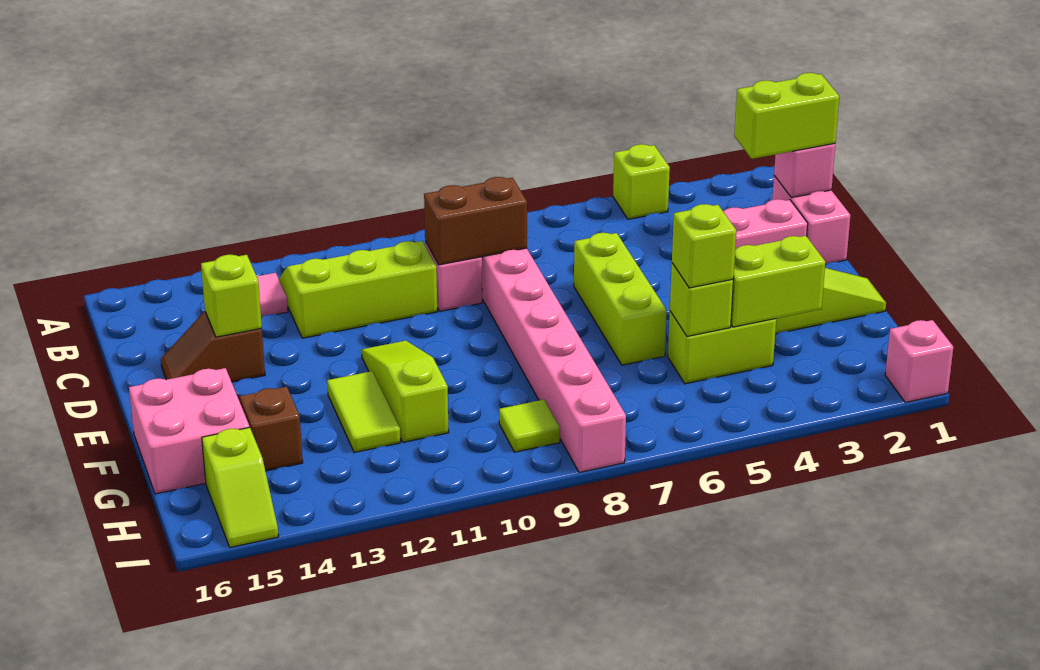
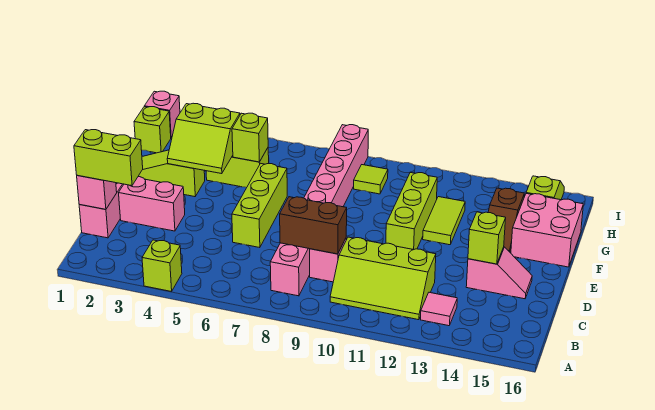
brown 1x2 slope [161,312,265,382] -> pink 1x2 slope [466,247,532,299]
lime 1x3 slope [362,341,449,442] -> lime 1x3 brick [386,172,437,250]
lime 1x1 brick [672,204,736,288] -> lime 1x1 brick moved to [134,107,171,153]

